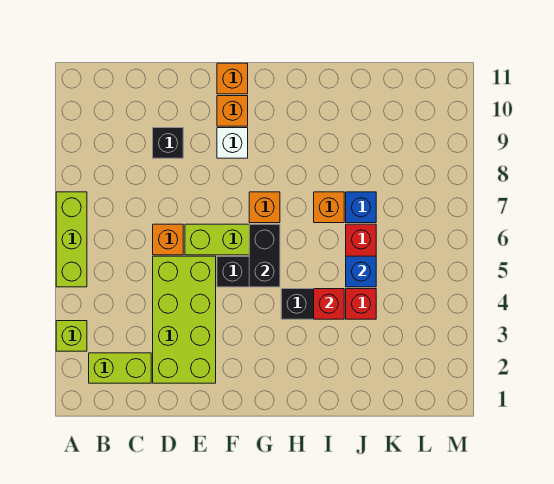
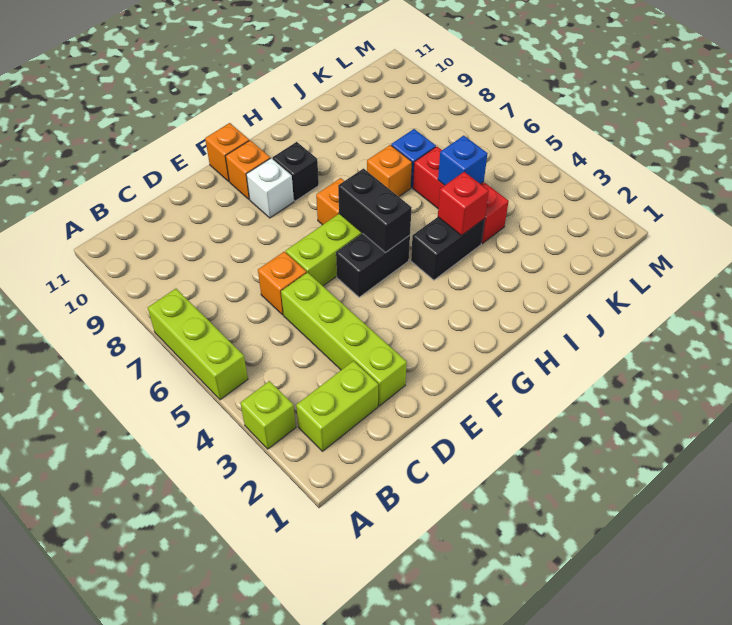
lime 2x4 brick [153,256,216,383] -> lime 1x4 brick [281,273,407,406]
black 1x1 brick [153,128,183,158] -> black 1x1 brick moved to [273,142,319,201]

